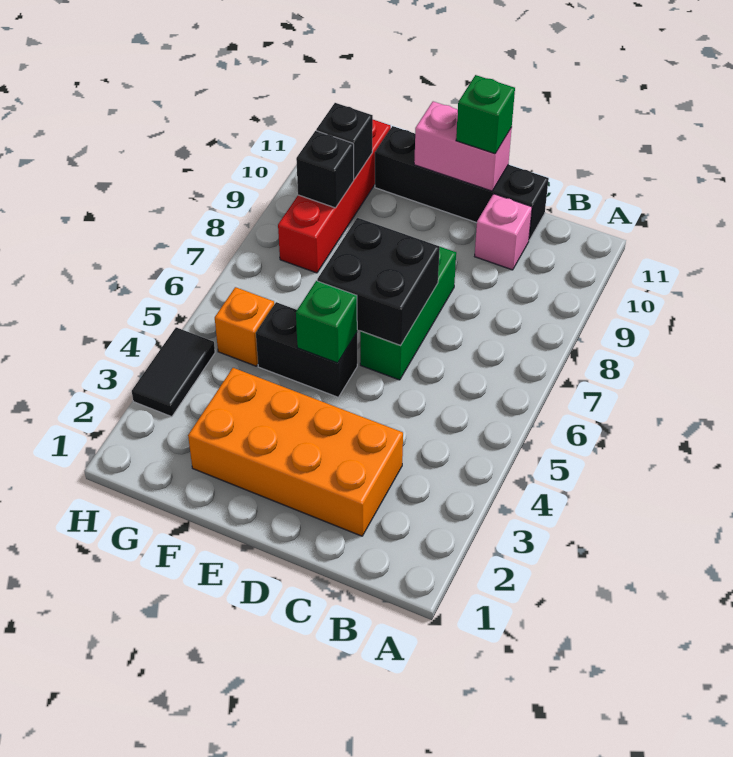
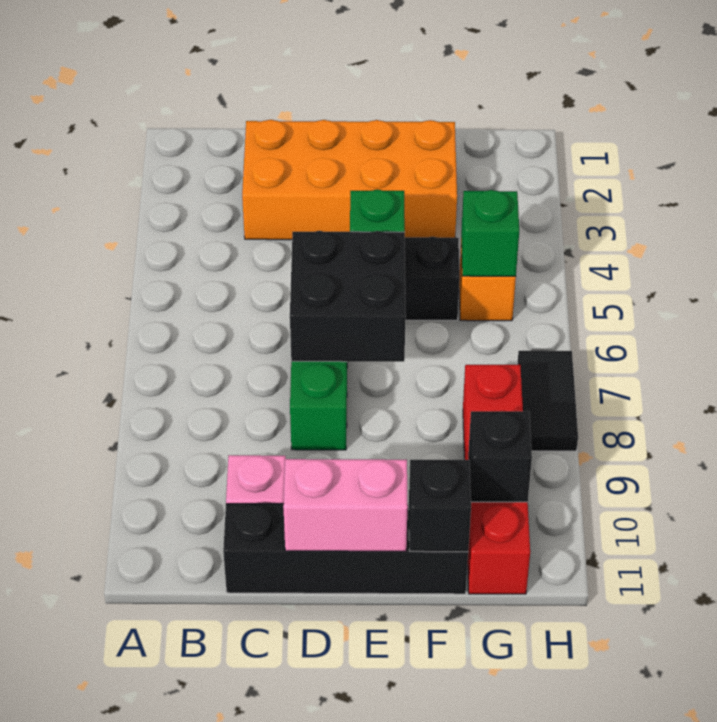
green 1x1 brick [456,75,515,154] -> green 1x1 brick moved to [461,190,519,276]
black 1x1 brick [296,131,354,208] -> black 1x1 brick moved to [409,460,471,552]
black 1x2 tile [132,327,215,417] -> black 1x2 tile moved to [517,351,578,451]

